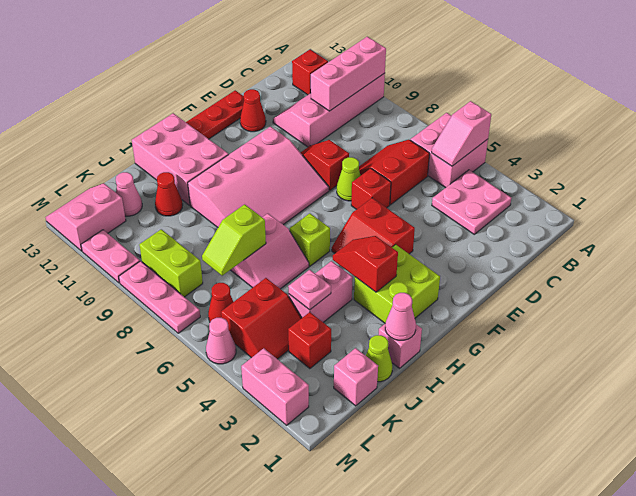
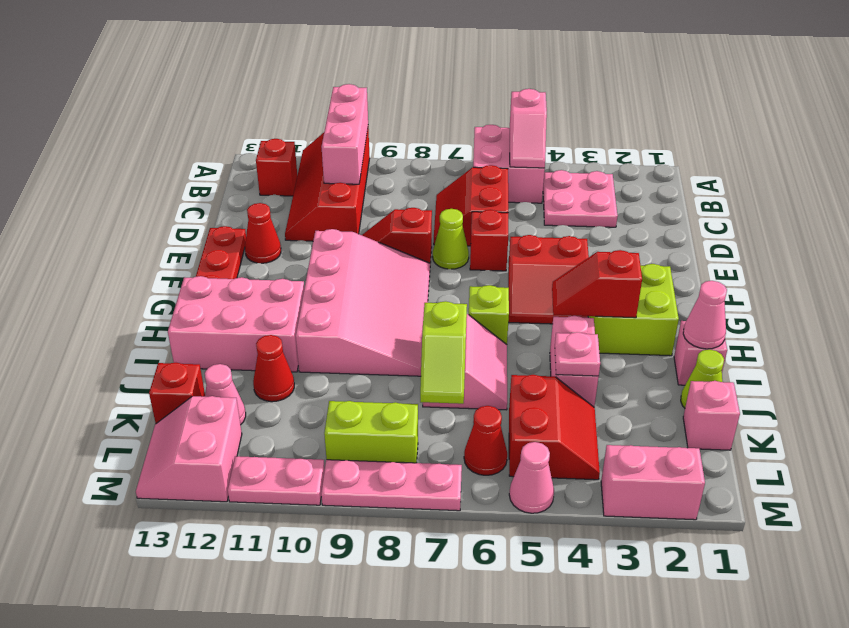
pink 2x4 slope [273,73,385,147] -> red 2x4 slope [285,129,370,241]
red 1x1 brick [288,312,331,369] -> red 1x1 brick moved to [149,363,205,423]

